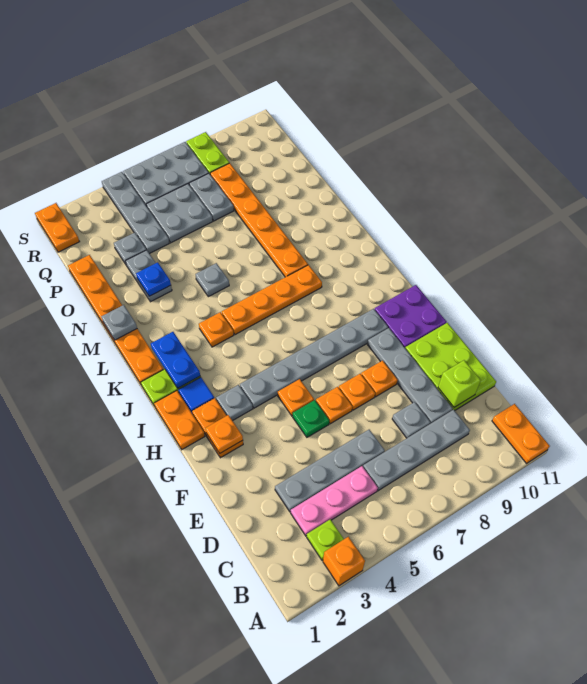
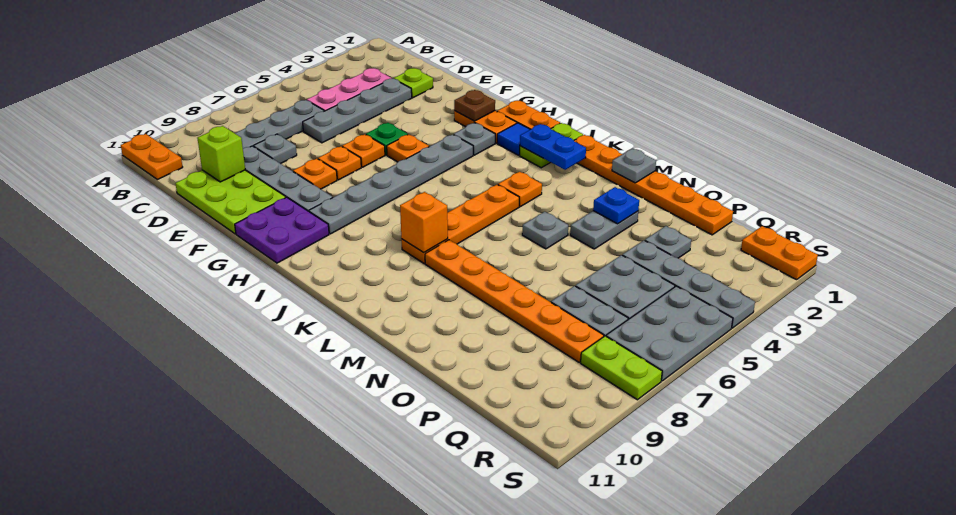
orange 1x1 brick [323,537,365,586] -> orange 1x1 brick moved to [400,192,448,252]
lime 1x1 plate [307,519,344,561] -> lime 1x1 plate moved to [394,68,433,98]
orange 1x1 plate [205,415,243,453] -> brown 1x1 plate [454,90,495,121]
grey 1x2 plate [126,250,172,302] -> grey 1x2 plate turned to [570,211,638,249]

